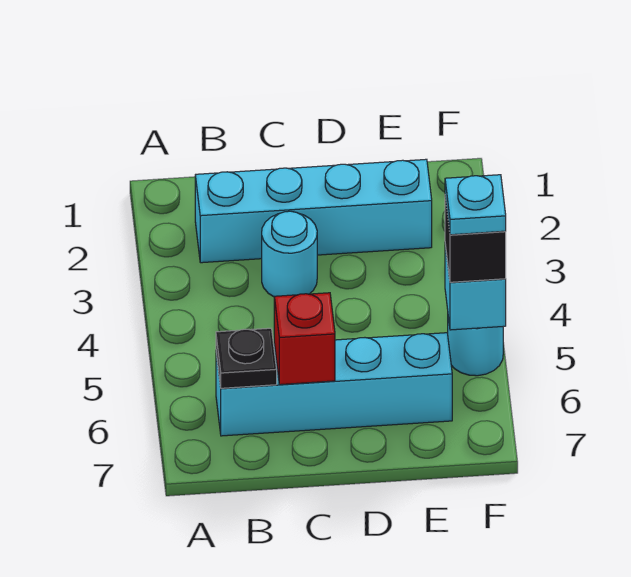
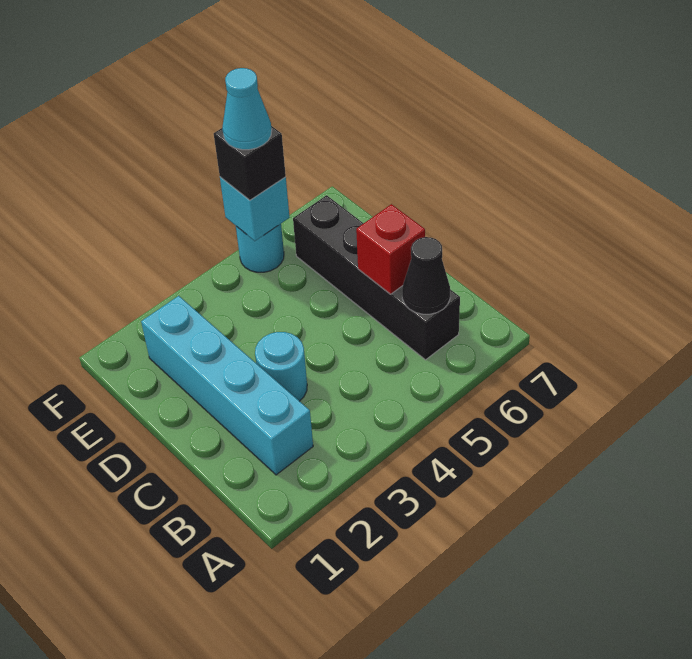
cyan 1x4 brick [216,333,452,436] -> black 1x4 brick [293,195,460,360]
black 1x1 plate [216,328,277,388] -> black 1x1 cone [402,237,450,314]
cyan 1x1 plate [445,175,506,235] -> cyan 1x1 cone [222,68,272,150]

